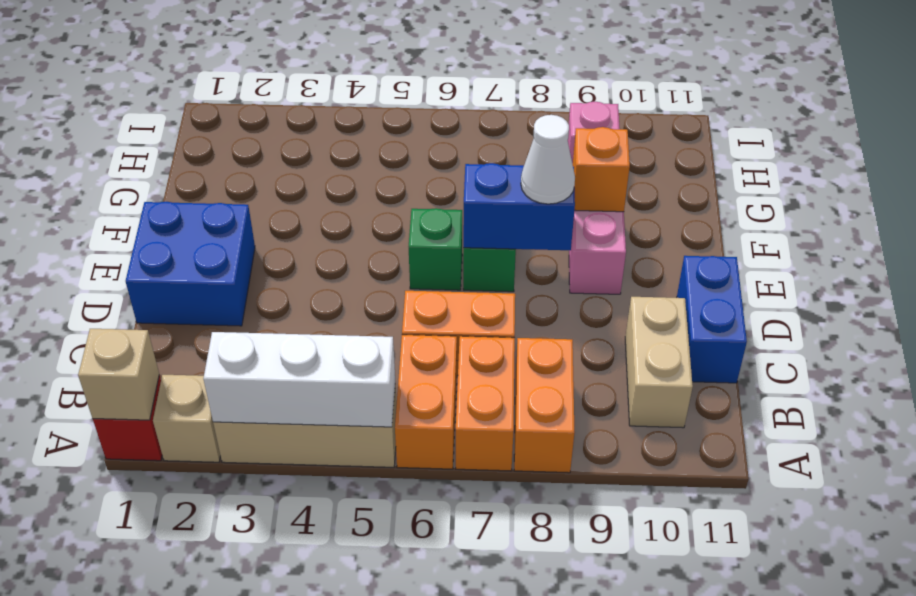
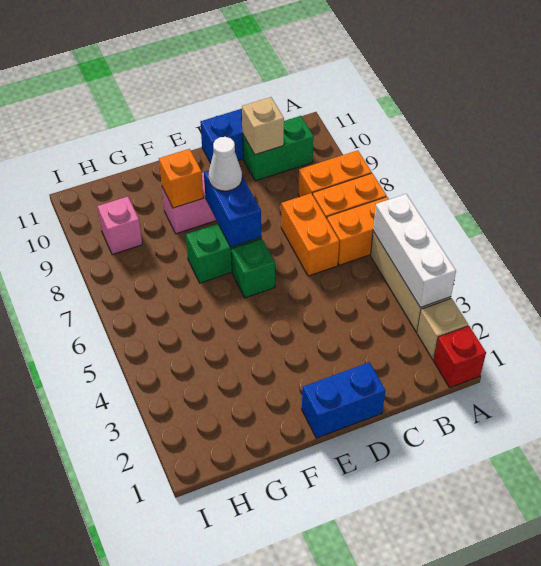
tan 1x1 brick [78,329,159,420] -> tan 1x1 brick moved to [242,97,284,155]
tan 1x2 brick [625,297,693,428] -> green 1x2 brick [243,116,314,181]
blue 2x2 brick [126,202,255,326] -> blue 1x2 brick [302,362,385,438]

